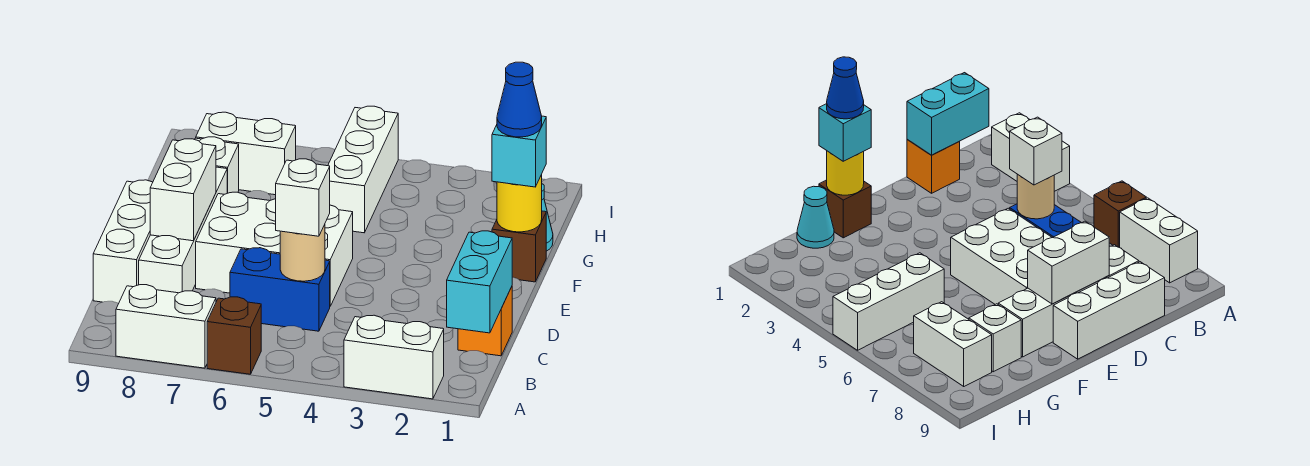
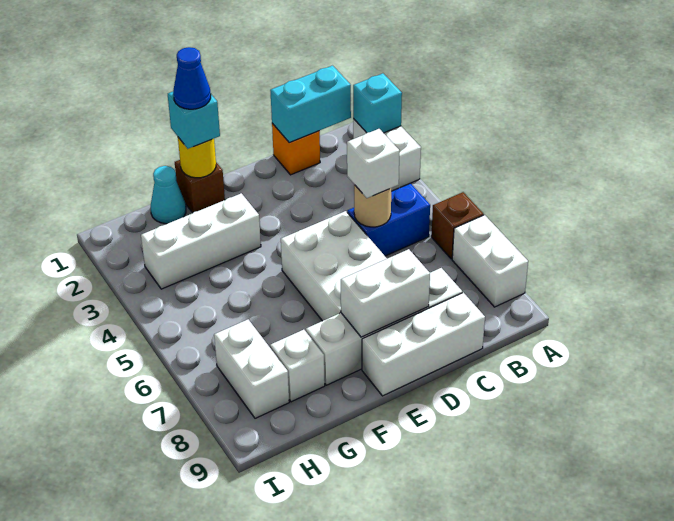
none -> cyan 1x1 brick [353,73,402,133]
blue 1x2 brick [230,248,330,331] -> blue 1x2 brick turned to [347,183,430,256]
white 1x3 brick [328,106,398,233] -> white 1x3 brick moved to [141,193,261,289]

